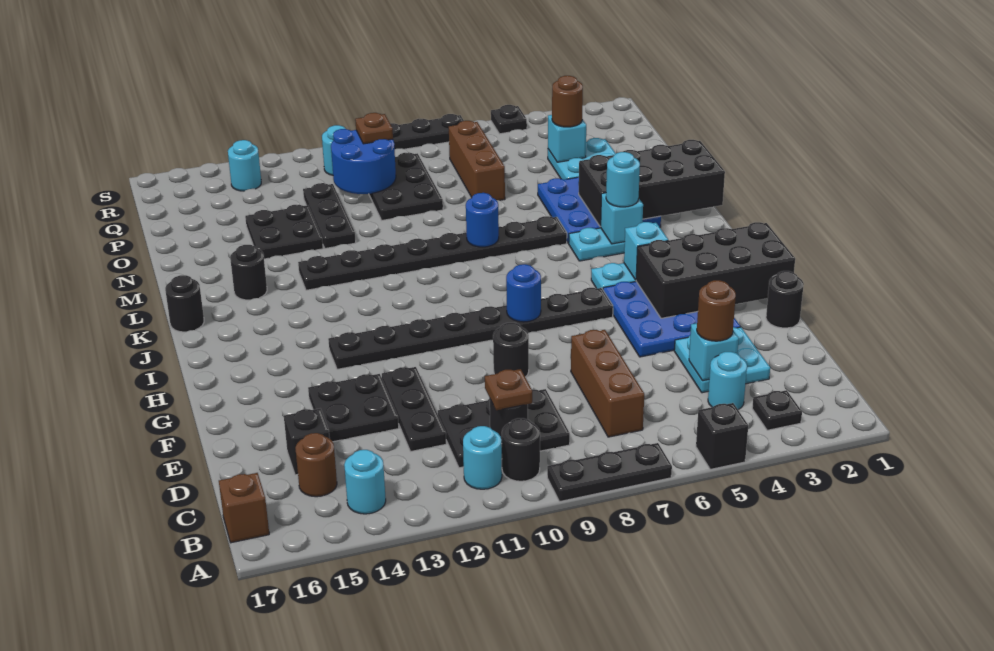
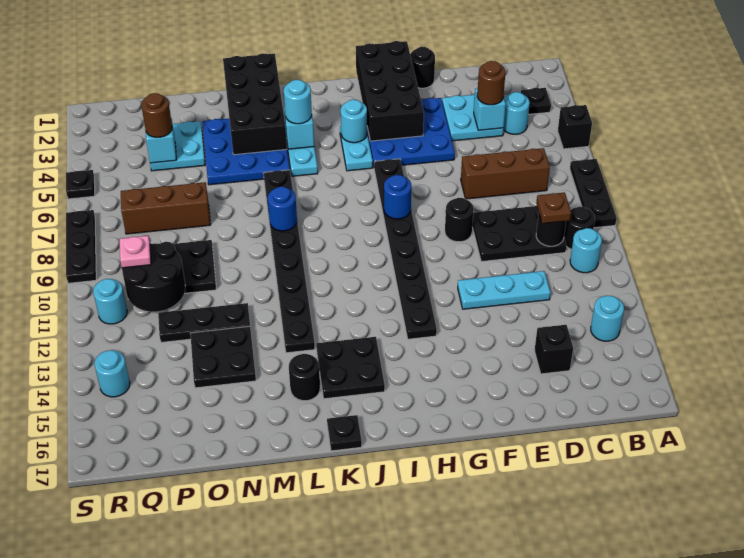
brown 1x1 brick [219,473,269,543] -> none
black 2x3 plate [438,389,570,468] -> black 2x3 plate turned to [472,206,567,262]
brown 1x1 round brick [295,433,337,497] -> none
black 1x3 plate [382,367,446,451] -> cyan 1x3 plate [458,271,551,309]
black 2x2 plate [308,374,399,442] -> black 2x2 plate moved to [316,337,385,399]
cyan 1x1 brick [624,222,668,280] -> cyan 1x1 round brick [341,100,367,143]
black 1x1 round brick [165,275,204,332] -> black 1x1 plate [327,415,362,451]
blue 2x2 round brick [331,129,396,194] -> black 2x2 round brick [122,242,185,312]
brown 1x1 plate [355,113,393,144] -> pink 1x1 plate [120,236,151,268]

